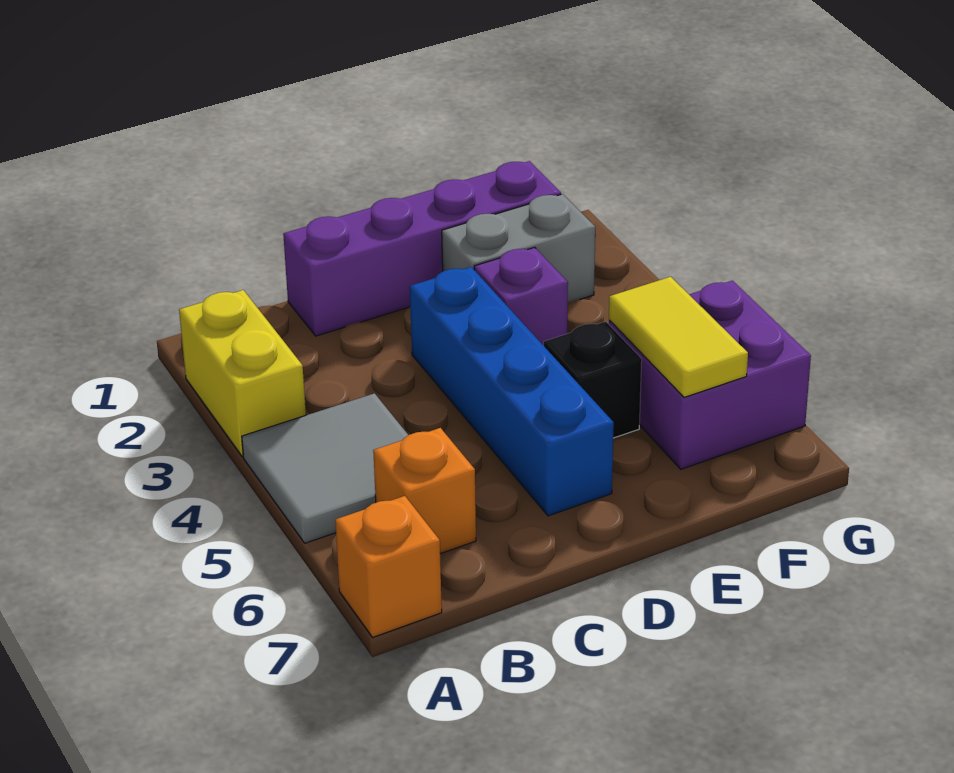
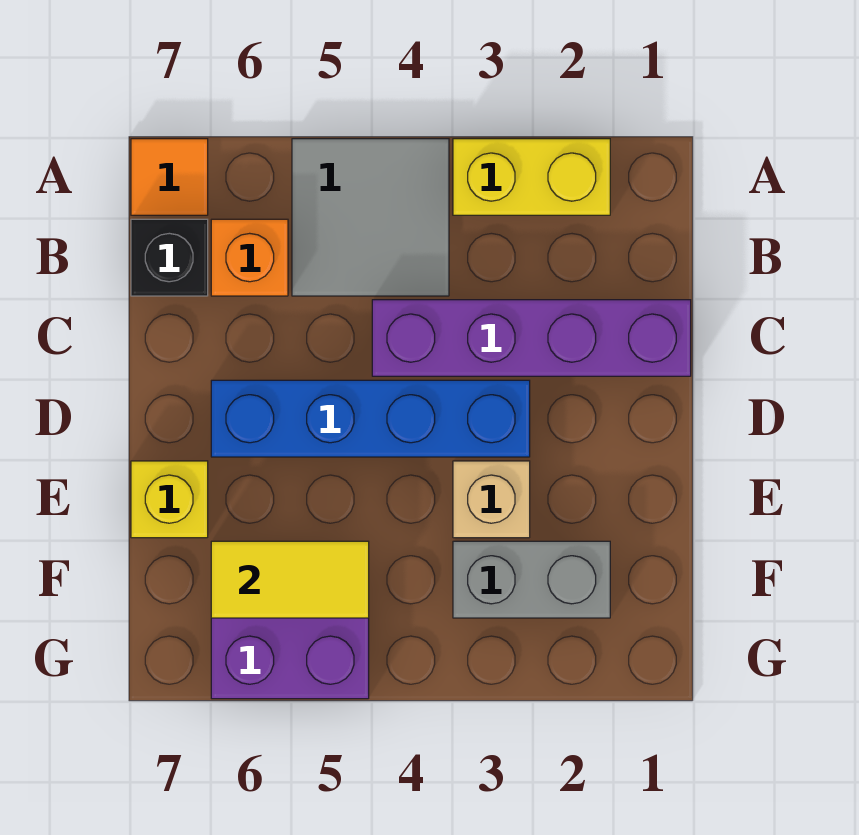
orange 1x1 brick [335,496,442,638] -> orange 1x1 tile [131,139,208,215]
purple 1x4 brick [283,161,561,336] -> purple 1x4 brick turned to [372,300,691,376]
grey 1x2 brick [442,194,595,303] -> grey 1x2 brick turned to [453,541,610,618]
purple 1x1 brick [474,247,568,346] -> tan 1x1 brick [453,461,530,538]
black 1x1 brick [544,321,642,438] -> black 1x1 brick moved to [131,219,208,296]
none -> yellow 1x1 brick [131,461,208,538]

